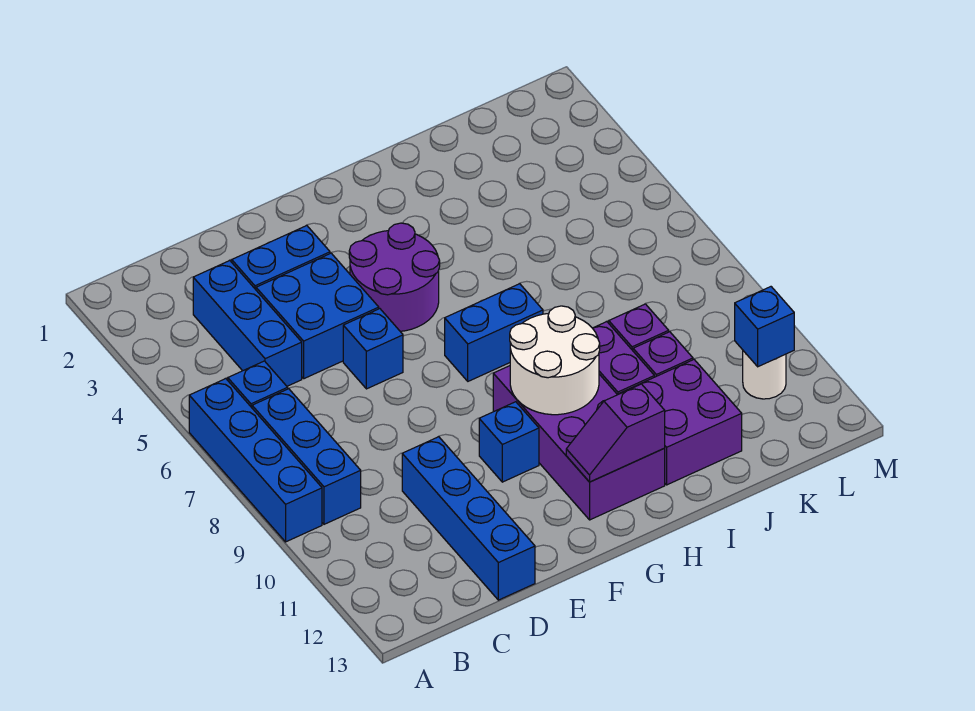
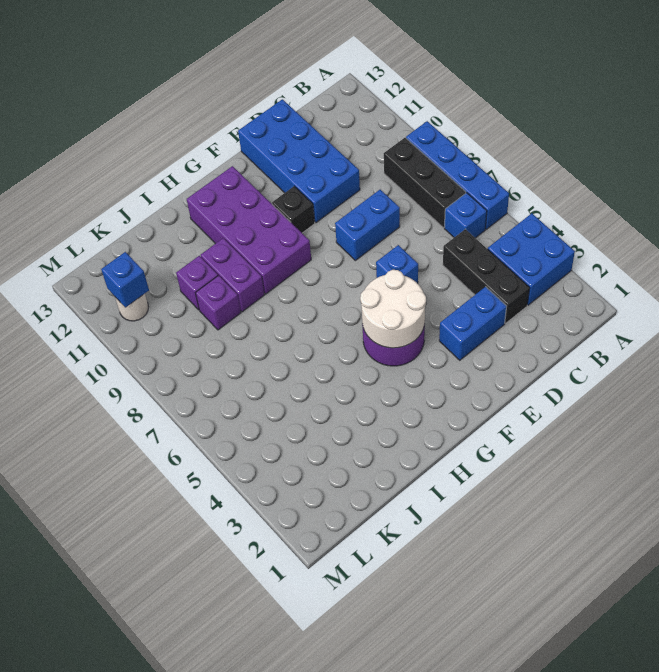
blue 1x3 brick [252,389,361,524] -> black 1x3 brick [384,138,466,228]
blue 1x3 brick [193,261,302,386] -> black 1x3 brick [443,229,530,323]
blue 2x2 brick [256,253,379,379] -> blue 2x2 brick moved to [488,213,575,305]
blue 1x4 brick [402,437,535,600] -> blue 2x4 brick [238,99,360,223]
blue 1x1 brick [479,402,539,482] -> black 1x1 brick [272,186,315,233]
blue 1x2 brick [445,284,543,381] -> blue 1x2 brick moved to [335,190,400,260]
white 2x2 round brick [510,306,600,415] -> white 2x2 round brick moved to [360,270,426,348]
purple 1x2 slope [566,384,665,482] -> none
purple 2x2 brick [619,359,742,485] -> none

